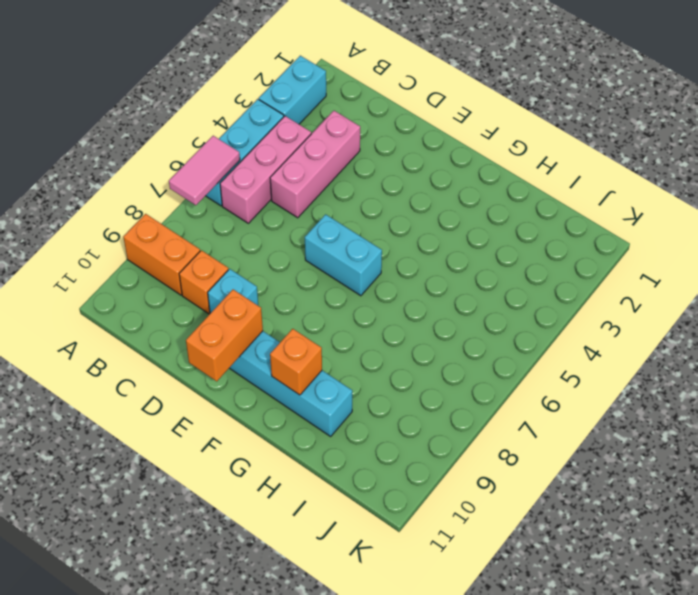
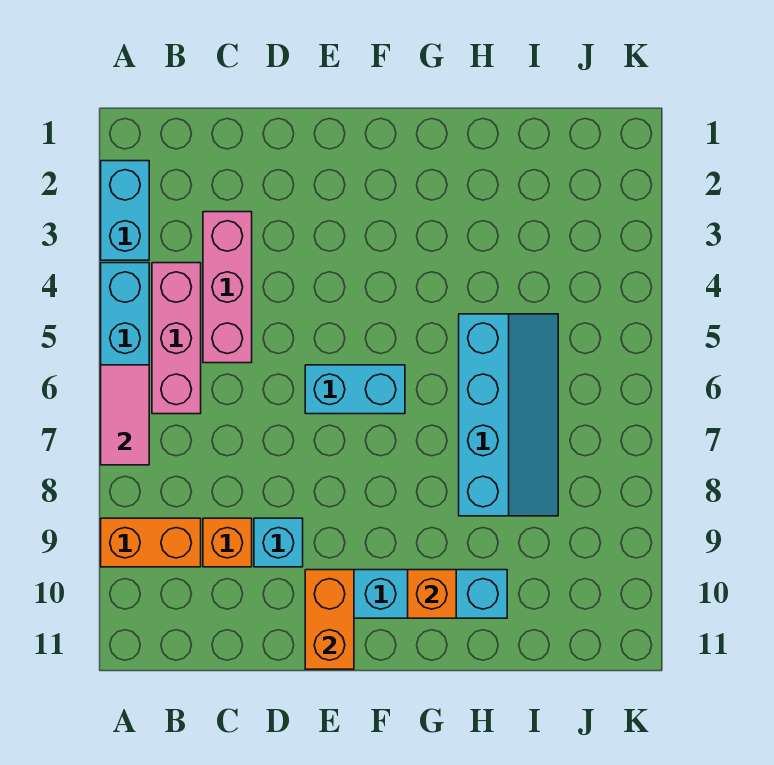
none -> cyan 2x4 slope [459,314,558,516]

